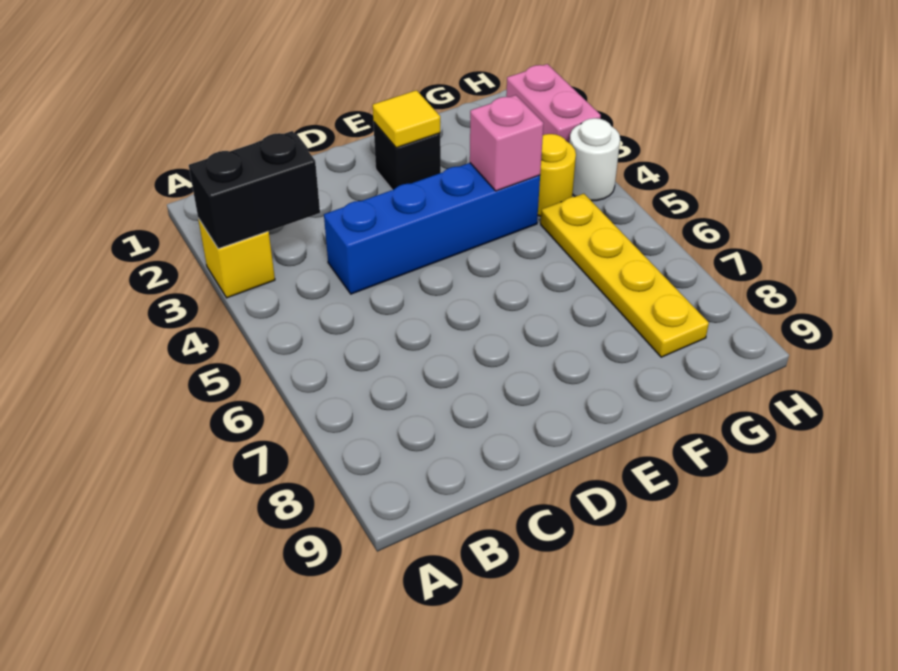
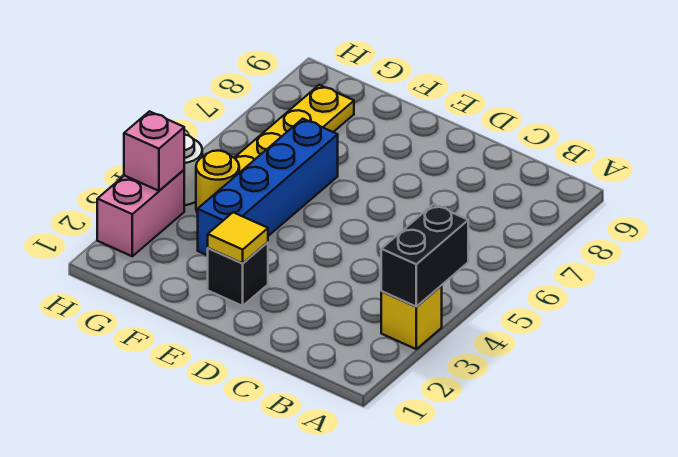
black 1x2 brick [189,131,320,249] -> black 1x2 brick turned to [381,204,468,306]
blue 1x4 brick [324,163,540,294] -> blue 1x4 brick turned to [198,119,338,256]
pink 1x1 brick [470,95,543,191] -> pink 1x1 brick moved to [124,111,184,191]

